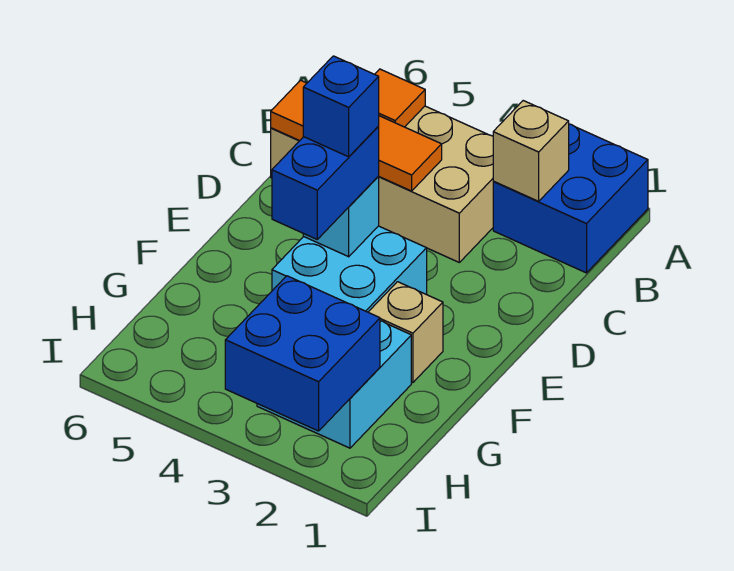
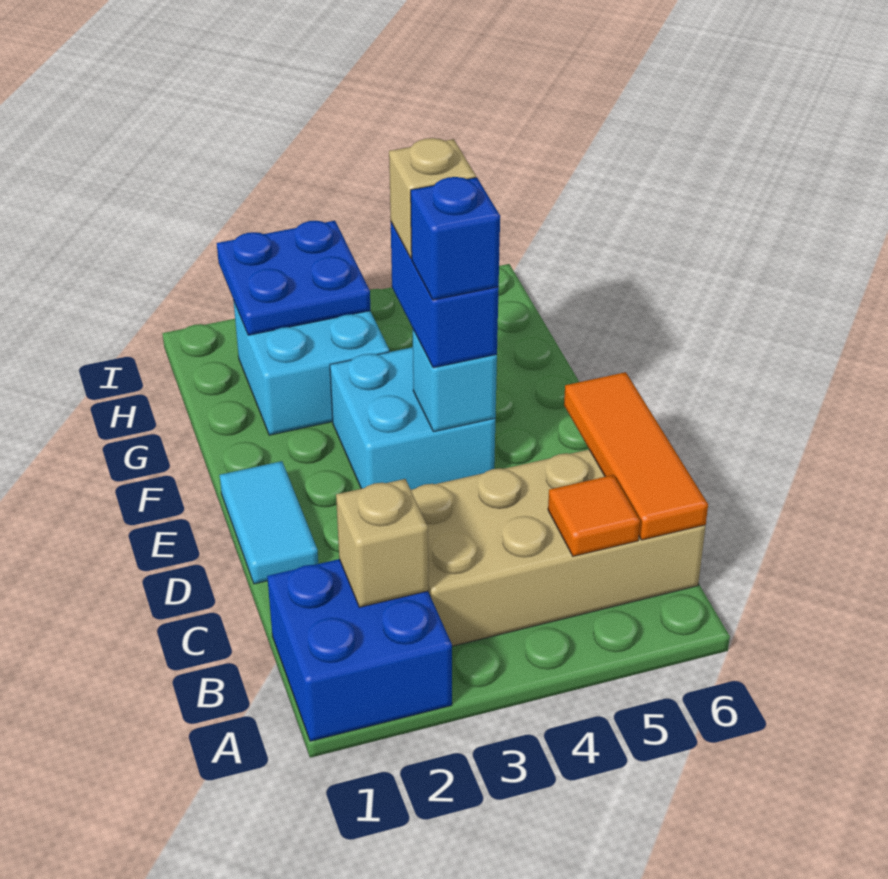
orange 1x3 tile [271,80,442,191] -> orange 1x3 tile turned to [564,372,708,540]
none -> cyan 1x2 tile [220,461,318,584]
tan 1x1 brick [368,282,443,383] -> tan 1x1 brick moved to [389,138,476,258]
blue 2x2 brick [225,276,380,431] -> blue 2x2 plate [217,221,371,335]

